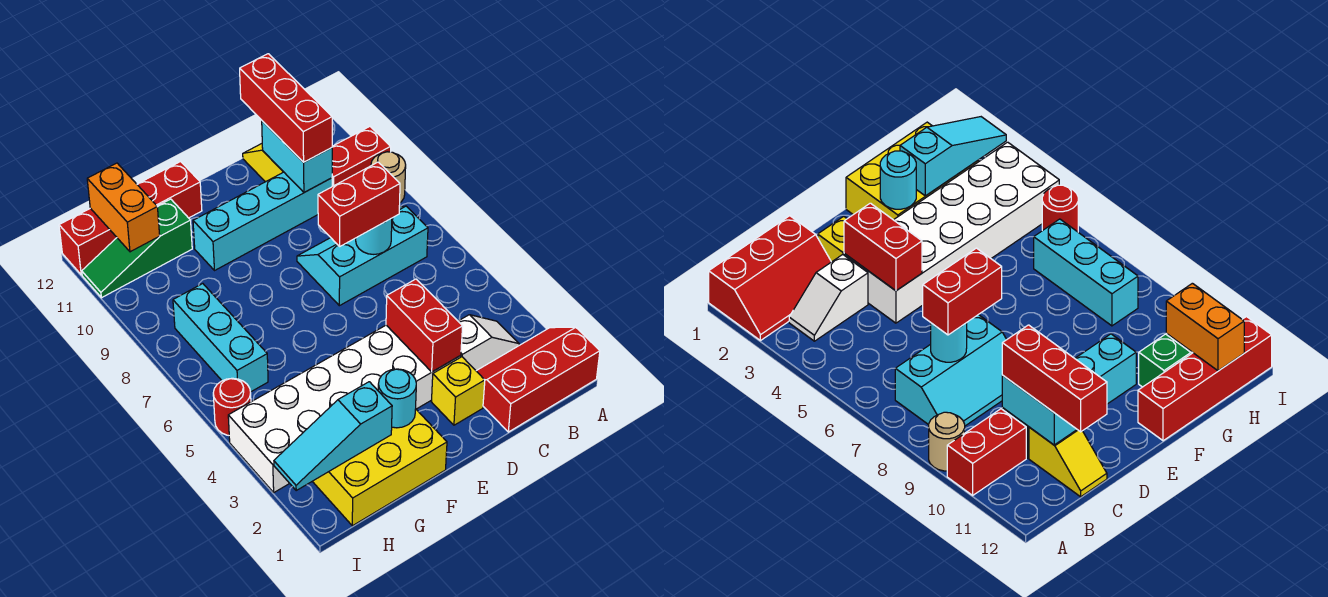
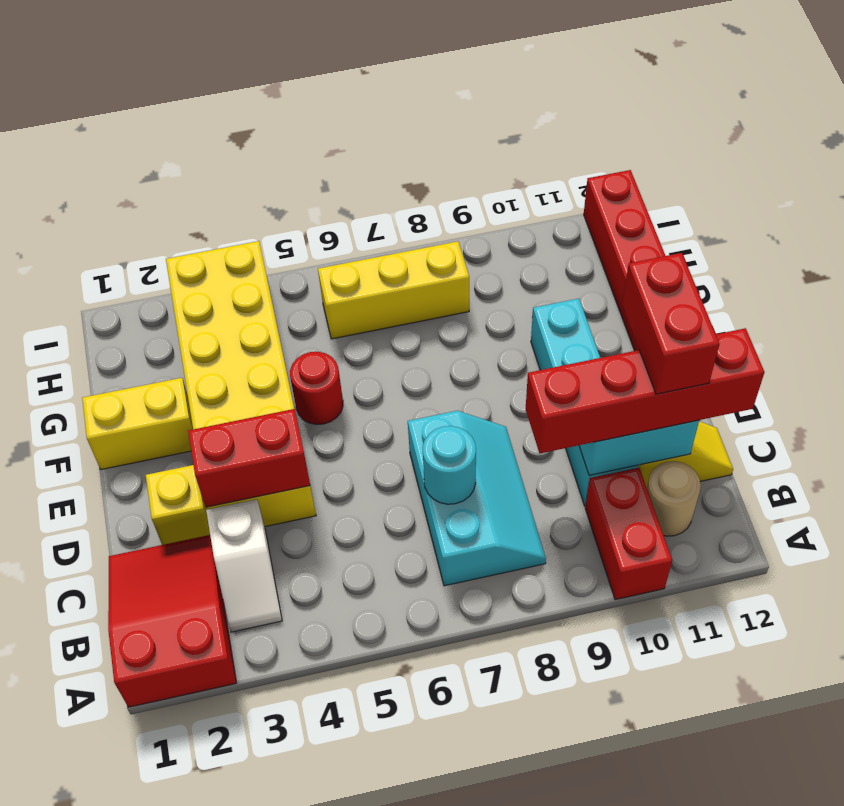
red 2x3 slope [477,327,600,432] -> red 2x3 slope turned to [108,535,237,707]
tan 1x1 round brick [371,152,406,202] -> tan 1x1 round brick moved to [647,461,701,536]
red 1x2 brick [318,162,400,246] -> red 1x2 brick moved to [622,253,719,394]
red 1x3 brick [240,54,332,162] -> red 1x4 brick [526,328,765,453]
white 2x6 brick [228,325,461,492] -> yellow 2x6 brick [166,241,316,527]
yellow 2x3 brick [312,409,447,526] -> yellow 1x2 brick [82,378,193,470]
cyan 1x1 round brick [378,369,416,428] -> none
cyan 1x3 slope [274,382,392,490] -> none
green 1x3 slope [82,199,192,298] -> none
cyan 1x3 brick [173,284,268,392] -> yellow 1x3 brick [318,241,469,339]
orange 1x2 brick [87,163,160,252] -> none
red 1x1 round brick [213,378,251,435] -> red 1x1 round brick moved to [290,352,343,424]

